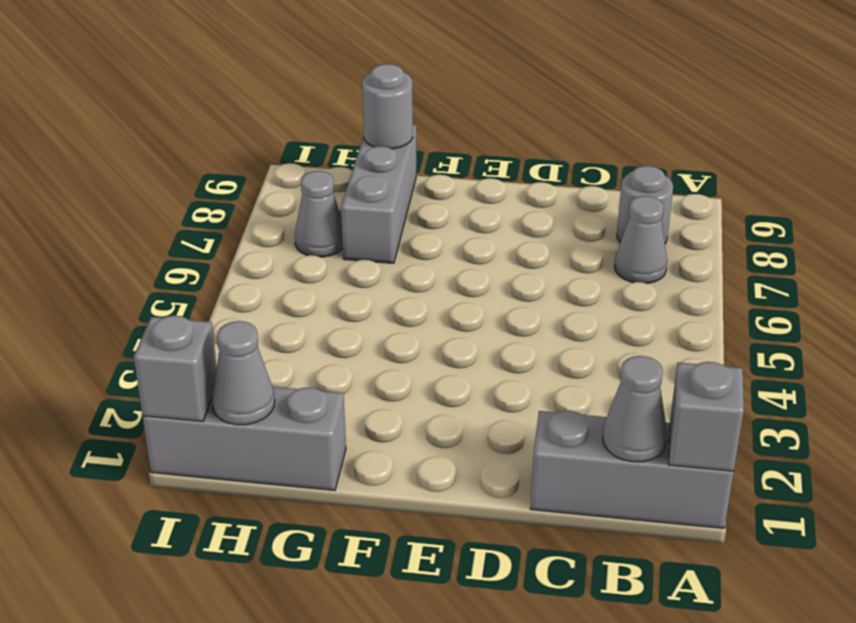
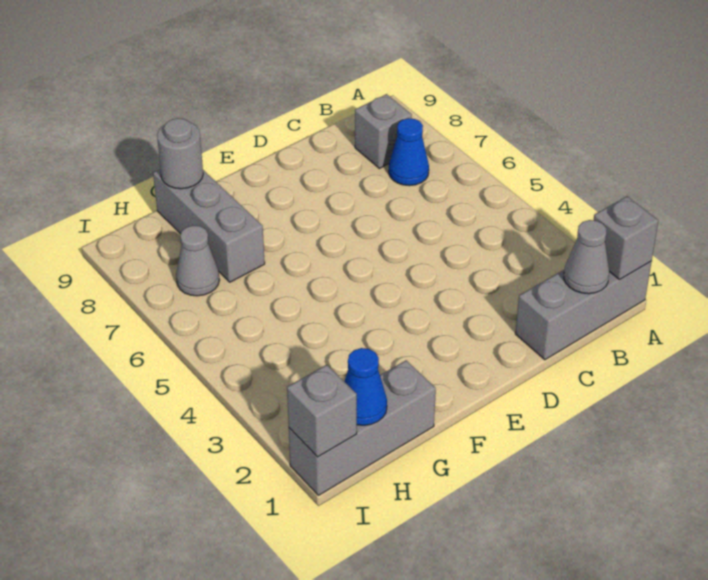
grey 1x1 cone [614,196,667,283] -> blue 1x1 cone [389,118,429,186]
grey 1x1 round brick [617,166,673,244] -> grey 1x1 brick [355,94,412,168]
grey 1x1 cone [212,321,275,425] -> blue 1x1 cone [344,348,387,425]

